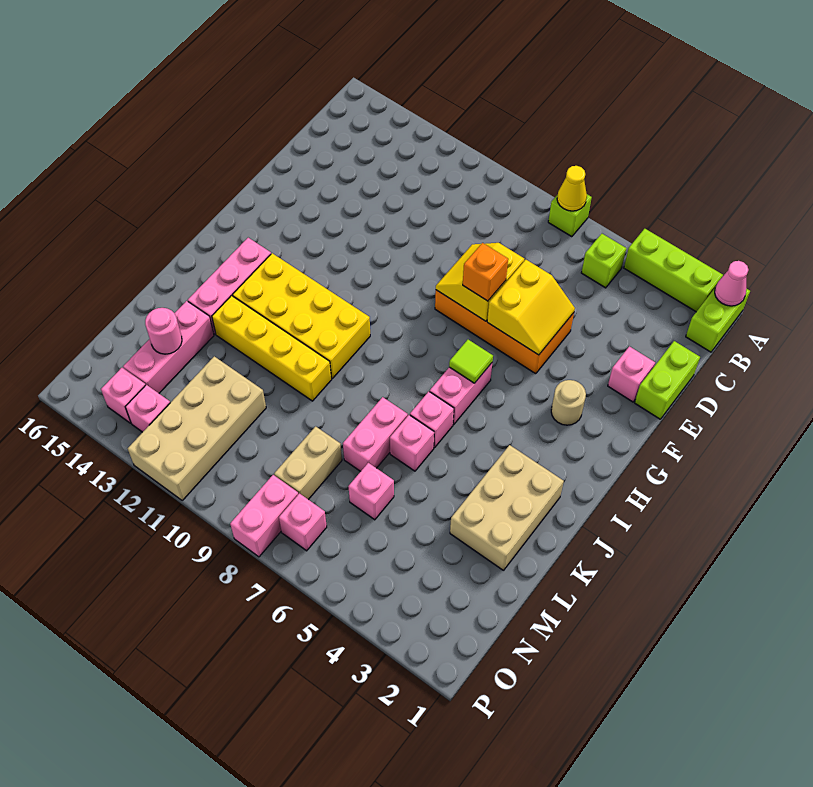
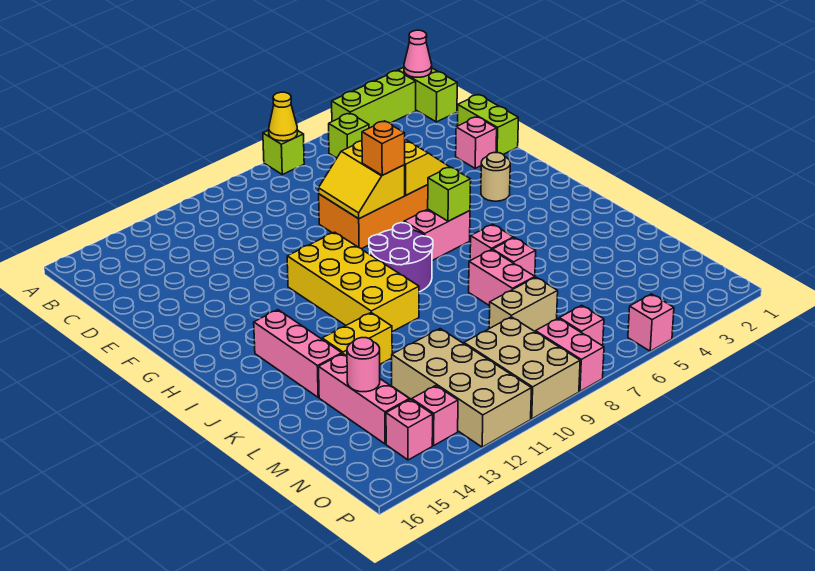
pink 1x2 brick [430,363,492,424] -> pink 1x2 brick turned to [404,209,470,261]
lime 1x1 tile [449,340,493,383] -> lime 1x1 brick [428,167,471,221]
none -> purple 2x2 round brick [369,223,433,292]
yellow 2x4 brick [233,253,370,378] -> yellow 2x4 brick turned to [287,232,419,332]
tan 2x3 brick [450,445,564,570] -> tan 2x3 brick moved to [464,317,580,419]
yellow 1x4 brick [212,296,331,401] -> yellow 1x2 brick [322,313,392,364]
pink 1x1 brick [348,463,394,520] -> pink 1x1 brick moved to [628,294,674,351]
tan 1x2 brick [274,426,342,500] -> tan 1x2 brick turned to [489,277,558,332]

